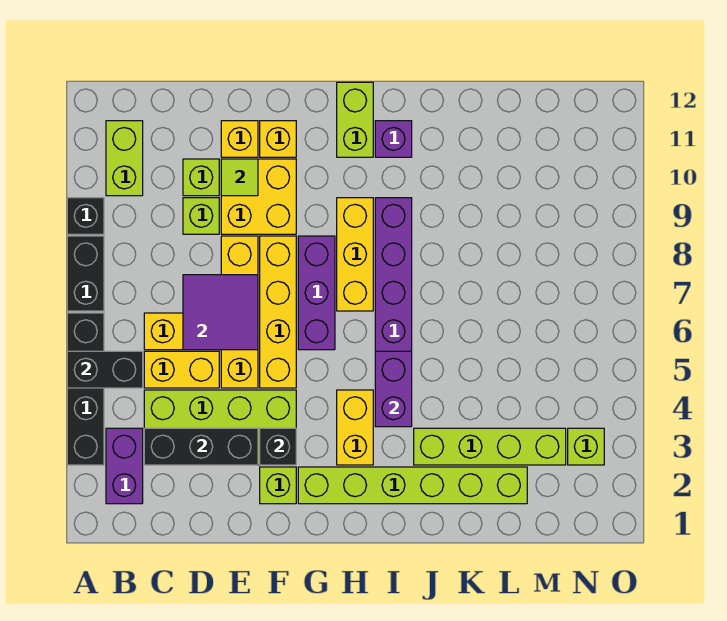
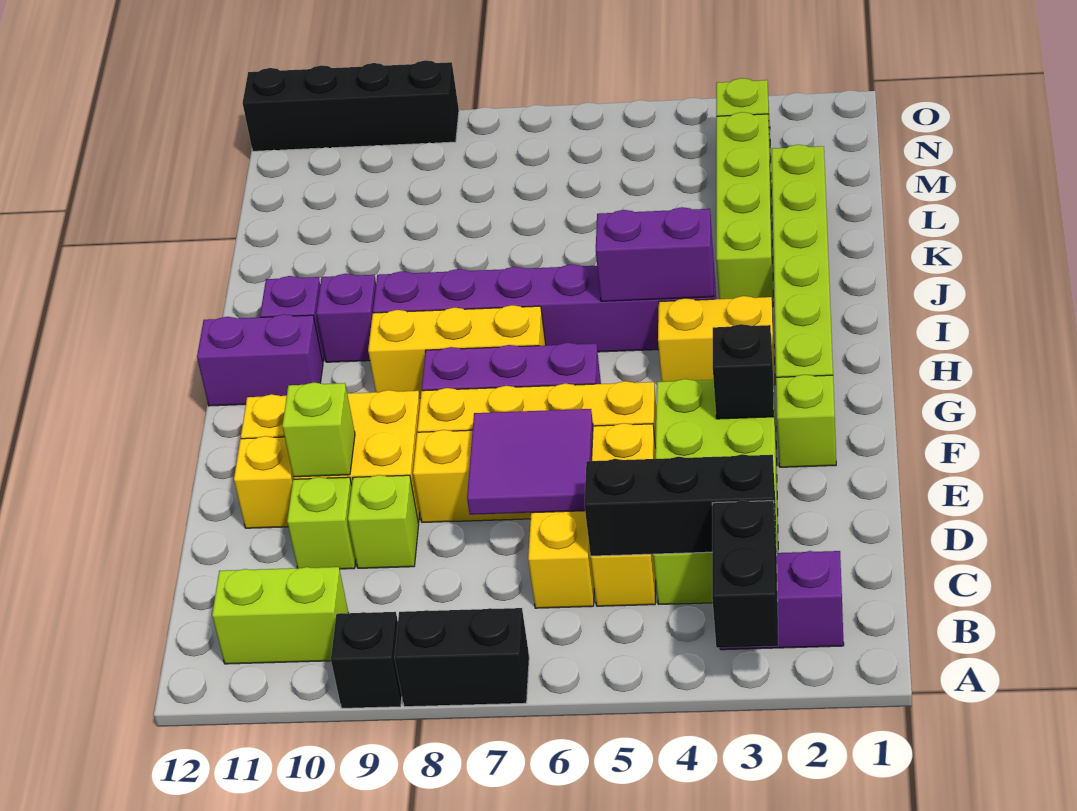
black 1x4 brick [67,313,104,465] -> black 1x4 brick moved to [243,60,459,151]
black 1x2 brick [67,351,143,388] -> black 1x2 brick moved to [712,500,778,648]
black 1x3 brick [144,428,258,465] -> black 1x3 brick turned to [584,454,777,556]
lime 1x1 tile [221,159,258,196] -> lime 1x1 brick [282,382,355,477]
lime 1x2 brick [337,82,373,157] -> purple 1x2 brick [197,314,323,406]
none -> purple 1x1 brick [316,274,376,362]

